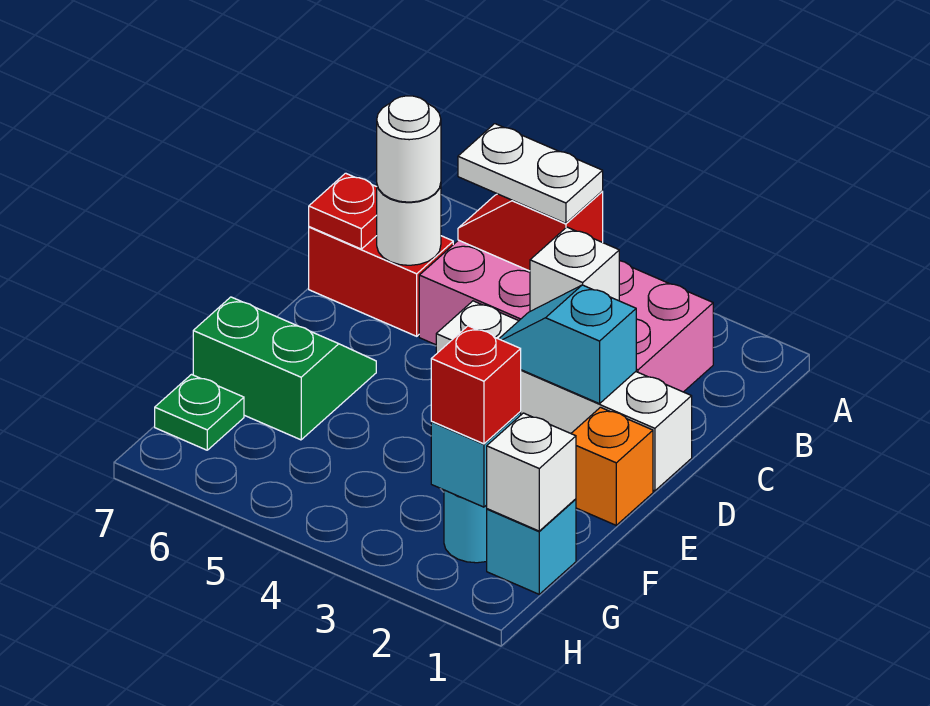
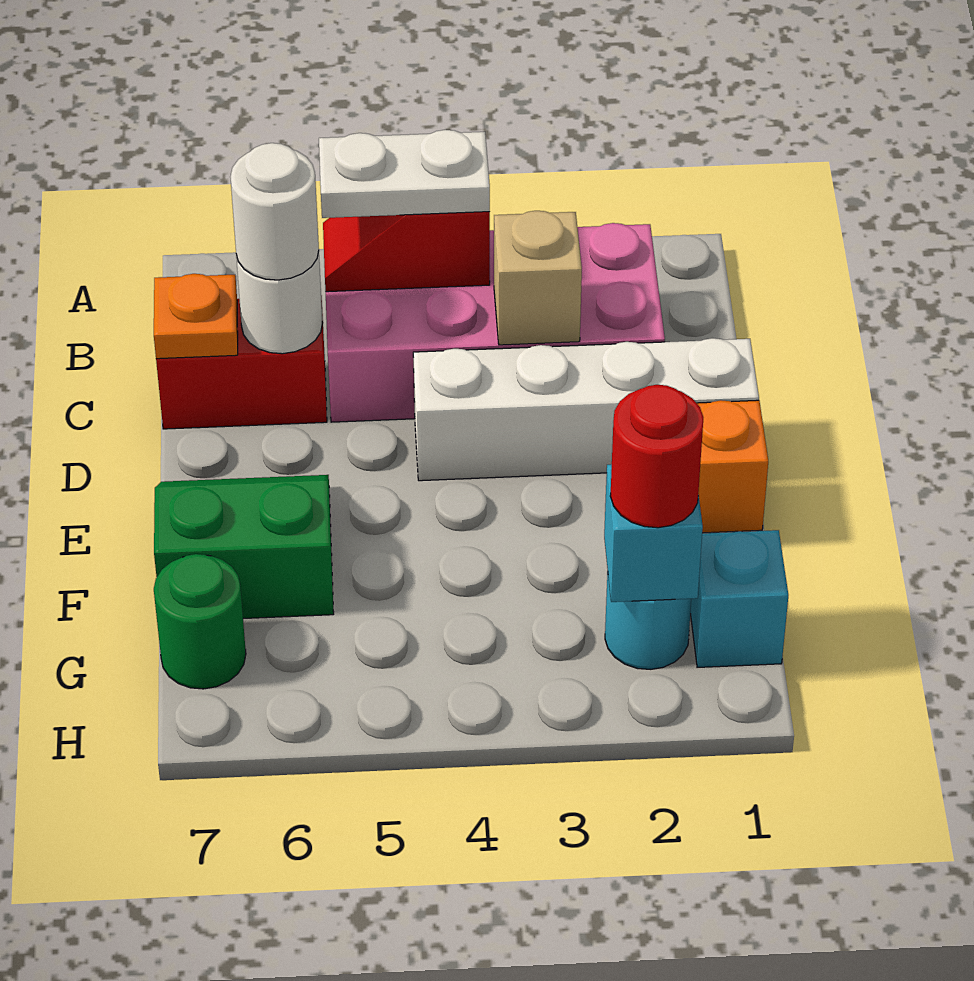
white 1x1 brick [530,227,619,311] -> tan 1x1 brick [494,211,582,345]
red 1x1 plate [309,173,377,249] -> orange 1x1 plate [154,274,238,359]
cyan 1x2 slope [499,285,636,404] -> none
white 1x1 brick [487,413,576,531] -> none
red 1x1 brick [431,326,521,444] -> red 1x1 round brick [610,385,703,528]
green 1x1 plate [155,375,244,450] -> green 1x1 round brick [154,554,246,689]

